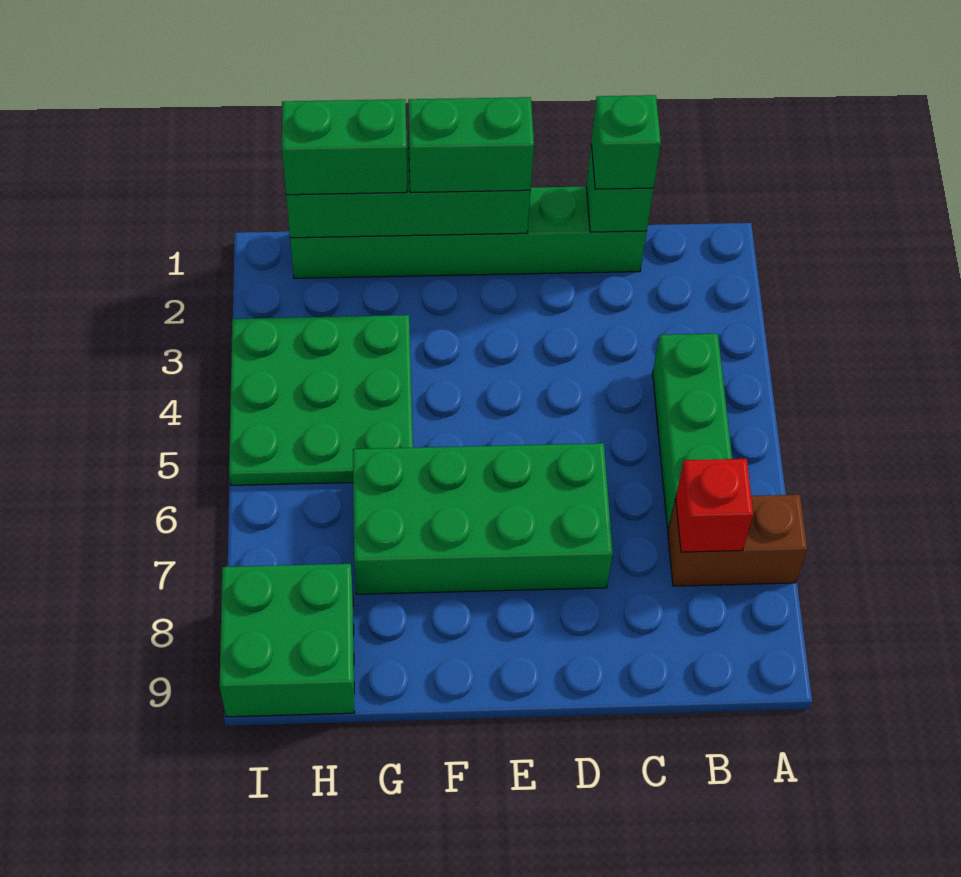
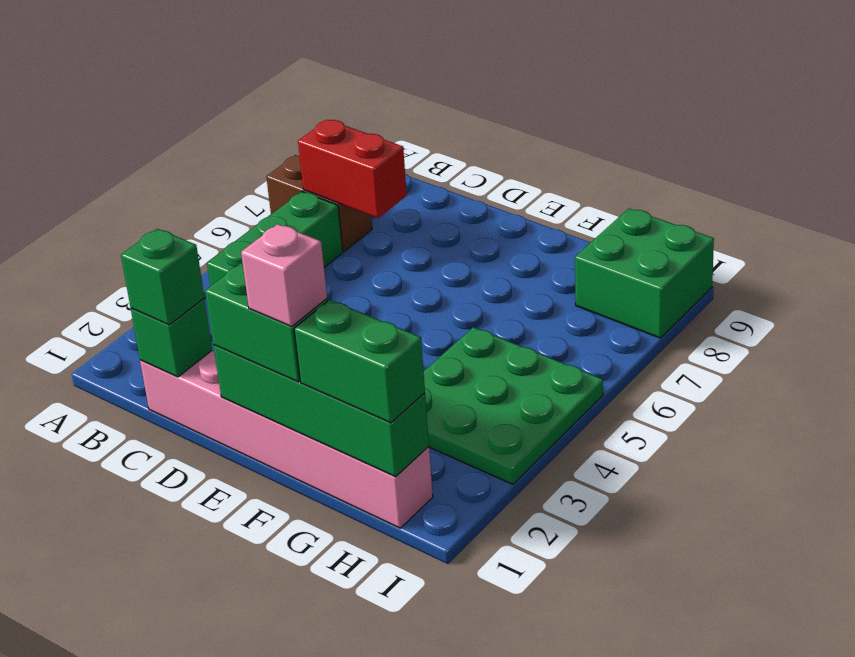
red 1x1 brick [676,459,753,552] -> red 1x2 brick [298,120,407,218]
green 1x6 brick [290,186,647,278] -> pink 1x6 brick [140,350,433,528]
green 2x4 brick [353,443,613,594] -> none
none -> pink 1x1 brick [241,224,327,327]

